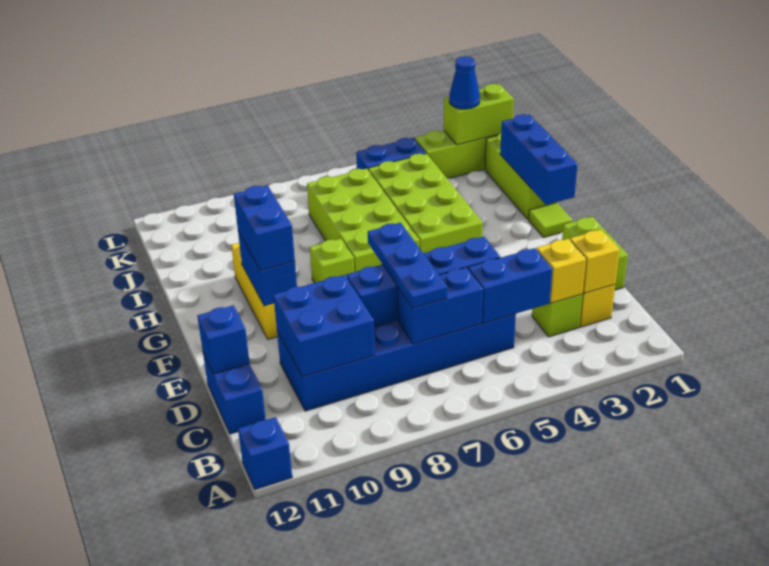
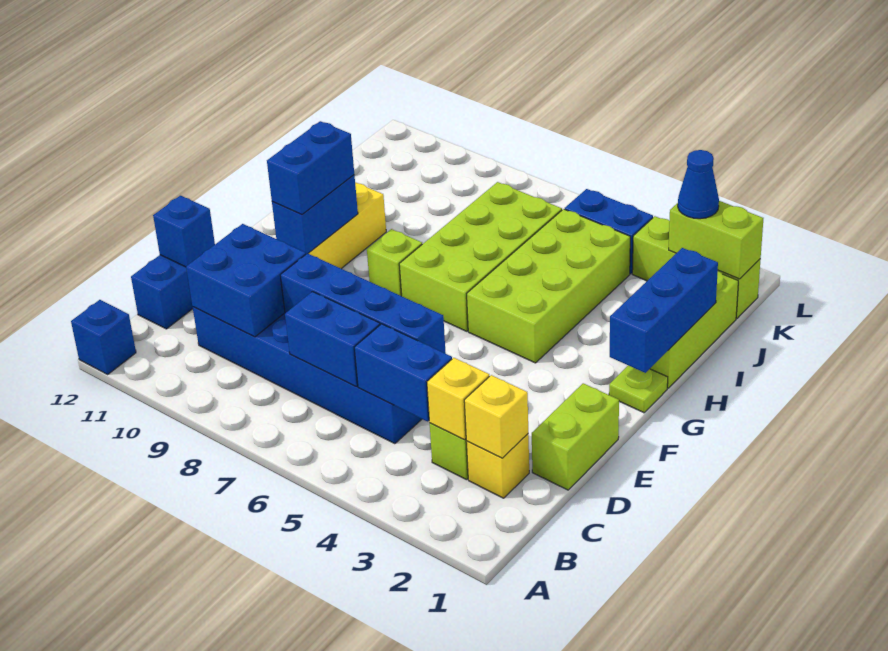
blue 1x3 plate [368,223,447,308] -> none
lime 1x1 tile [529,203,572,238] -> lime 1x1 plate [609,365,668,413]

